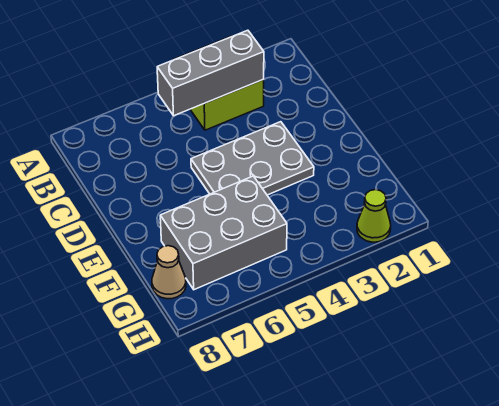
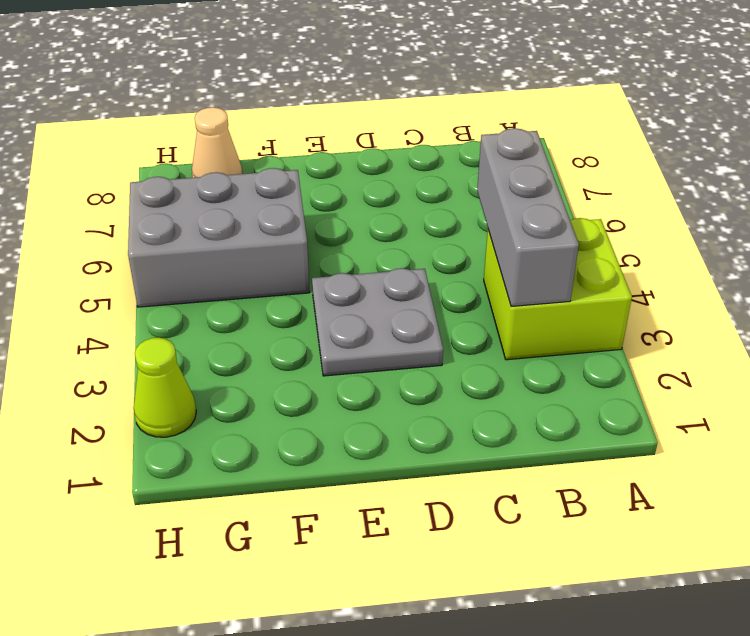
grey 2x3 plate [191,122,314,195] -> grey 2x2 plate [312,268,443,376]
grey 2x3 brick [160,176,287,290] -> grey 2x3 brick turned to [128,168,310,307]

